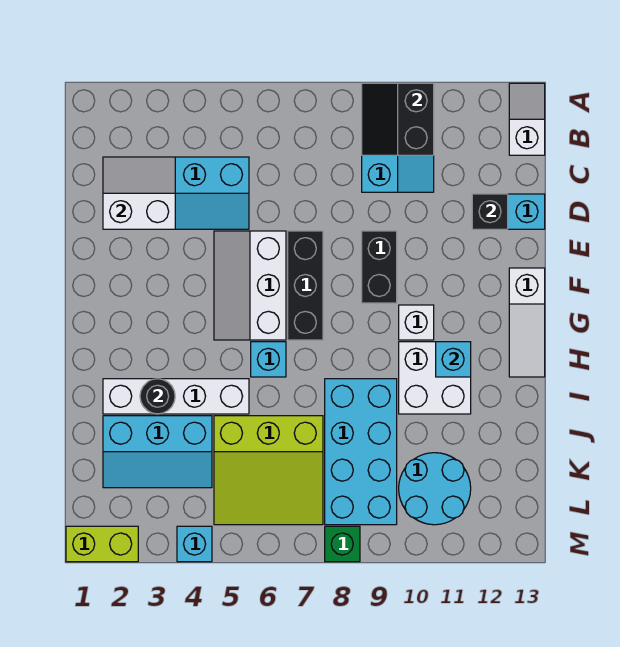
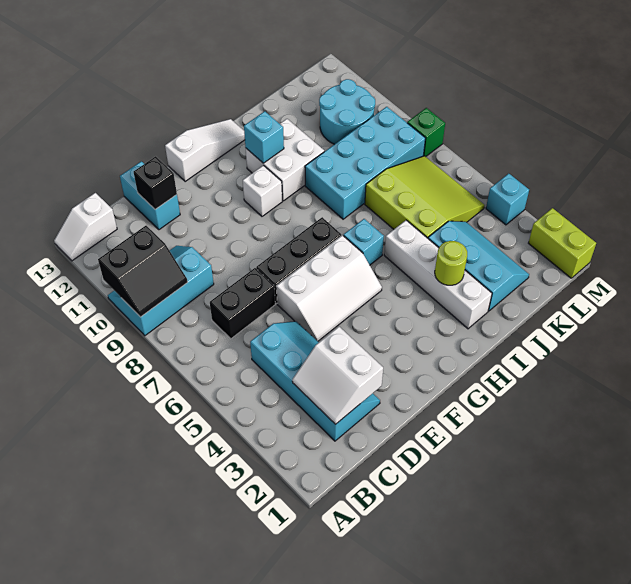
black 1x2 brick [362,231,397,303] -> black 1x2 brick moved to [210,268,275,339]
black 1x1 round brick [140,379,175,414] -> lime 1x1 round brick [435,241,467,285]

